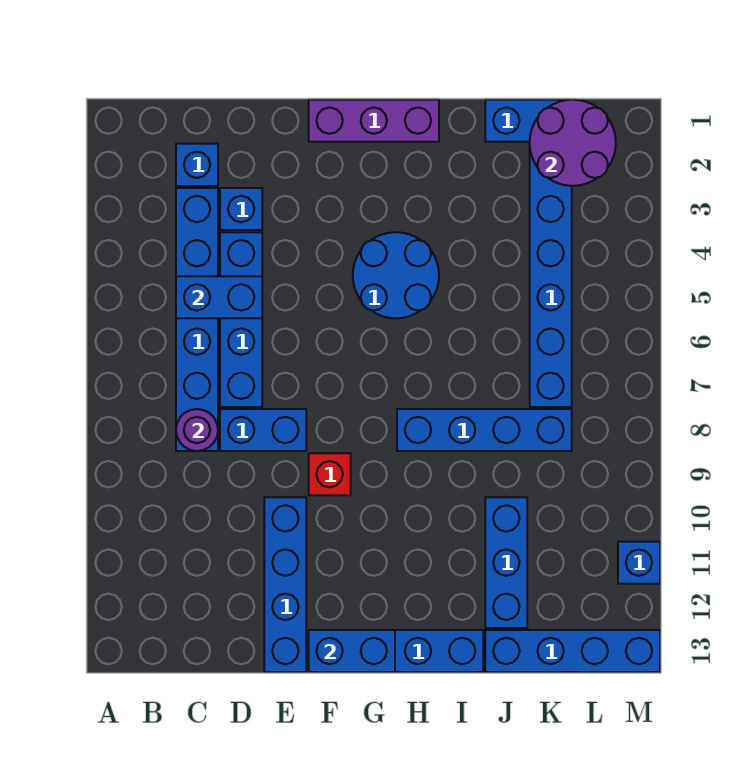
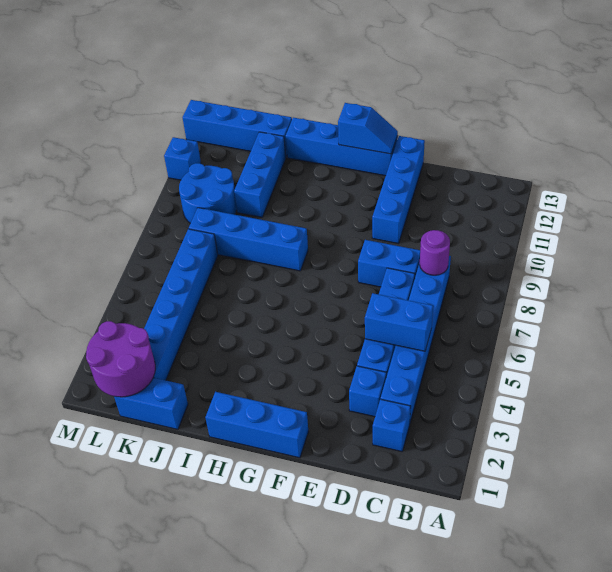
purple 1x3 brick [309,100,439,142] -> blue 1x3 brick [205,392,308,458]
red 1x1 brick [309,453,351,495] -> none
blue 1x2 brick [309,630,395,672] -> blue 1x2 slope [338,103,398,154]
blue 2x2 round brick [353,232,439,318] -> blue 2x2 round brick moved to [179,163,237,223]

